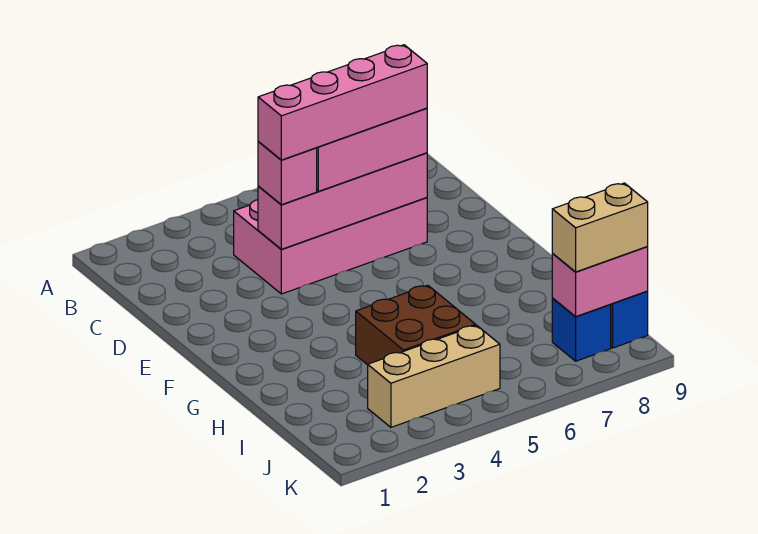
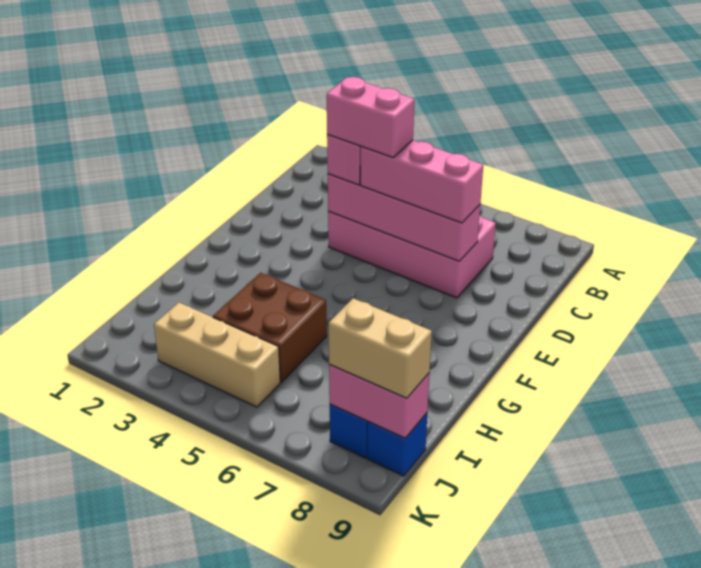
pink 1x4 brick [258,45,427,160] -> pink 1x2 brick [327,77,414,157]

